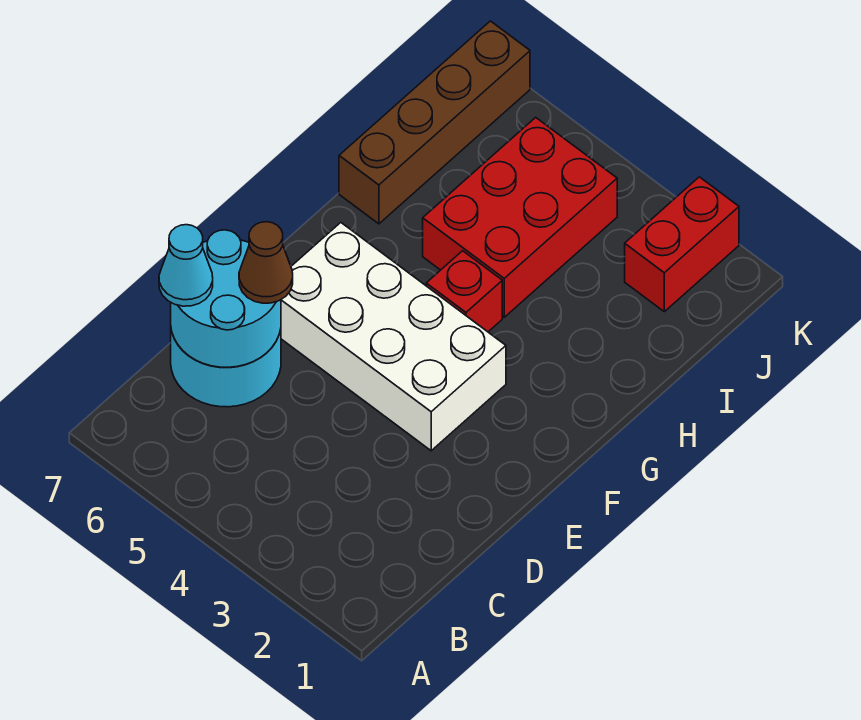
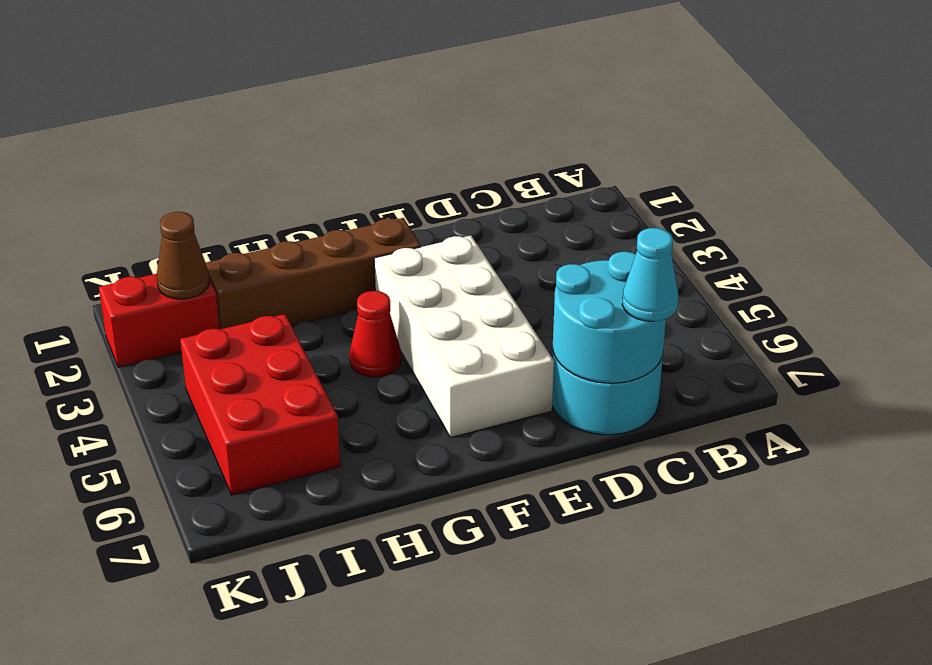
brown 1x1 cone [239,222,293,303] -> brown 1x1 cone moved to [157,212,210,299]
red 1x1 brick [426,251,502,332] -> red 1x1 cone [349,291,401,377]
red 2x3 brick [423,117,617,317] -> red 2x3 brick turned to [180,314,340,495]
brown 1x4 brick [339,21,530,224] -> brown 1x4 brick moved to [206,218,421,329]

